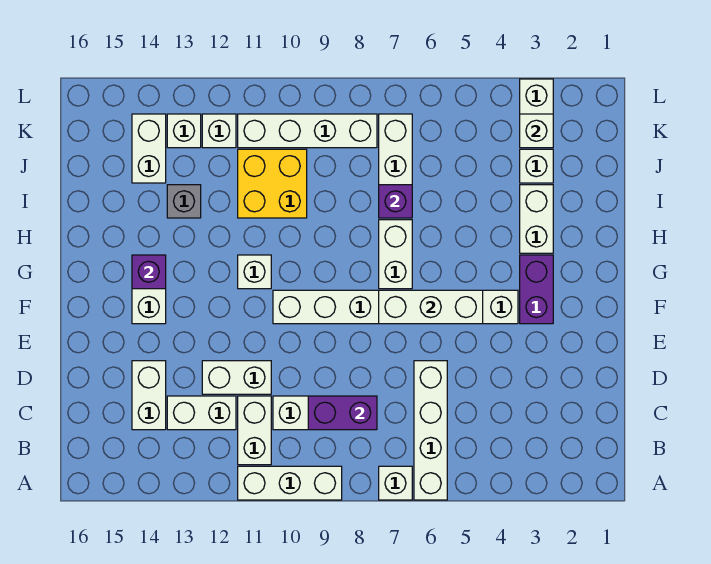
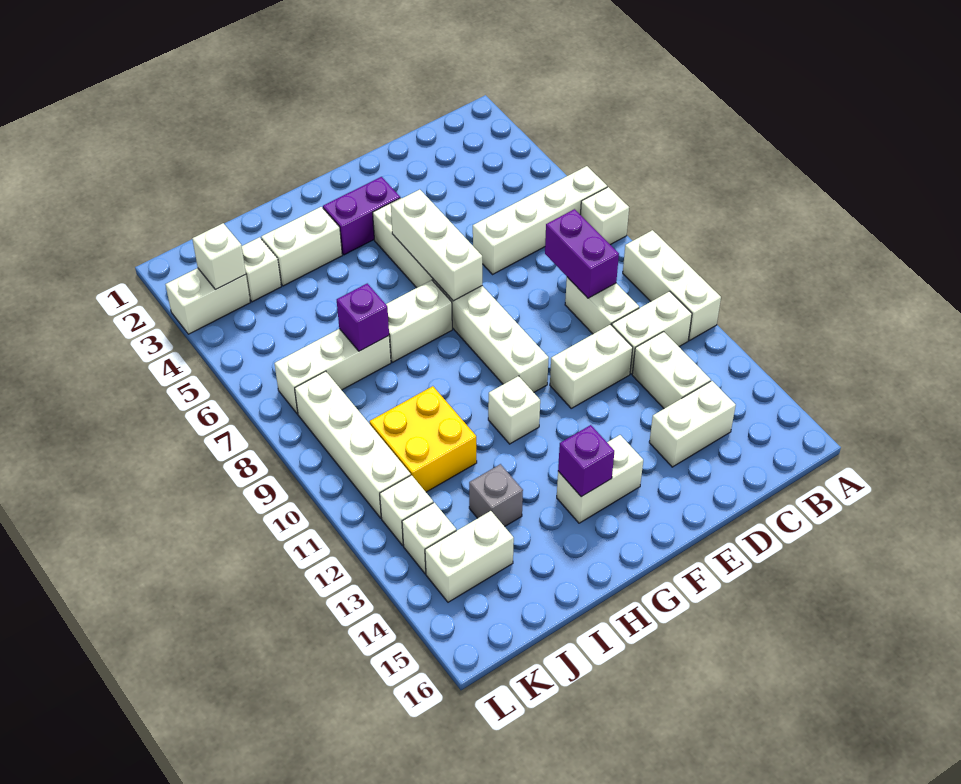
white 1x2 brick [202,361,271,394] -> white 1x2 brick turned to [550,324,633,408]

